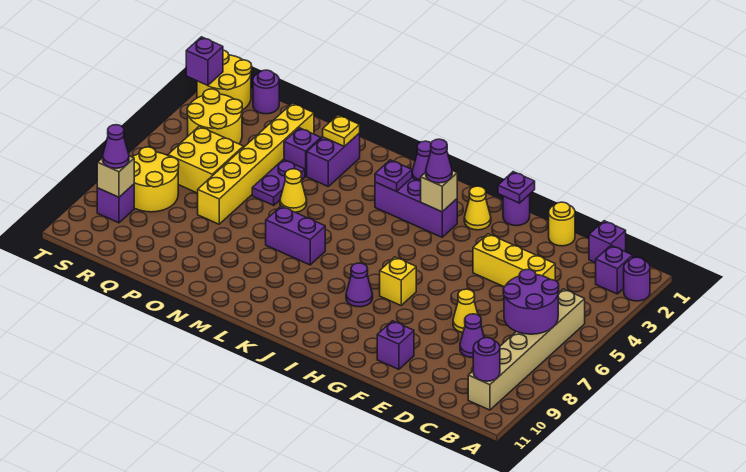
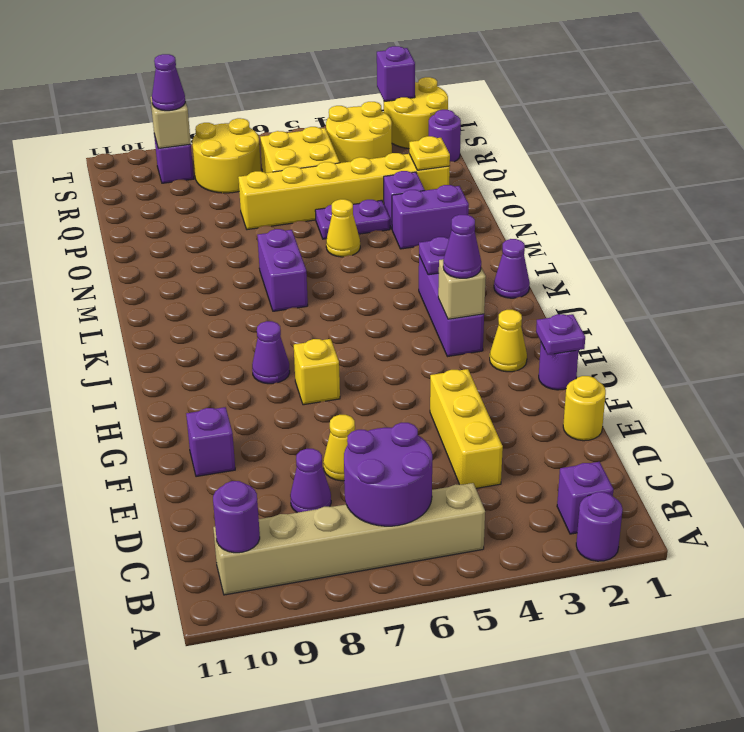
purple 1x1 brick [589,221,626,263] -> none
yellow 1x1 plate [323,115,360,146] -> yellow 1x1 plate moved to [409,136,450,170]

